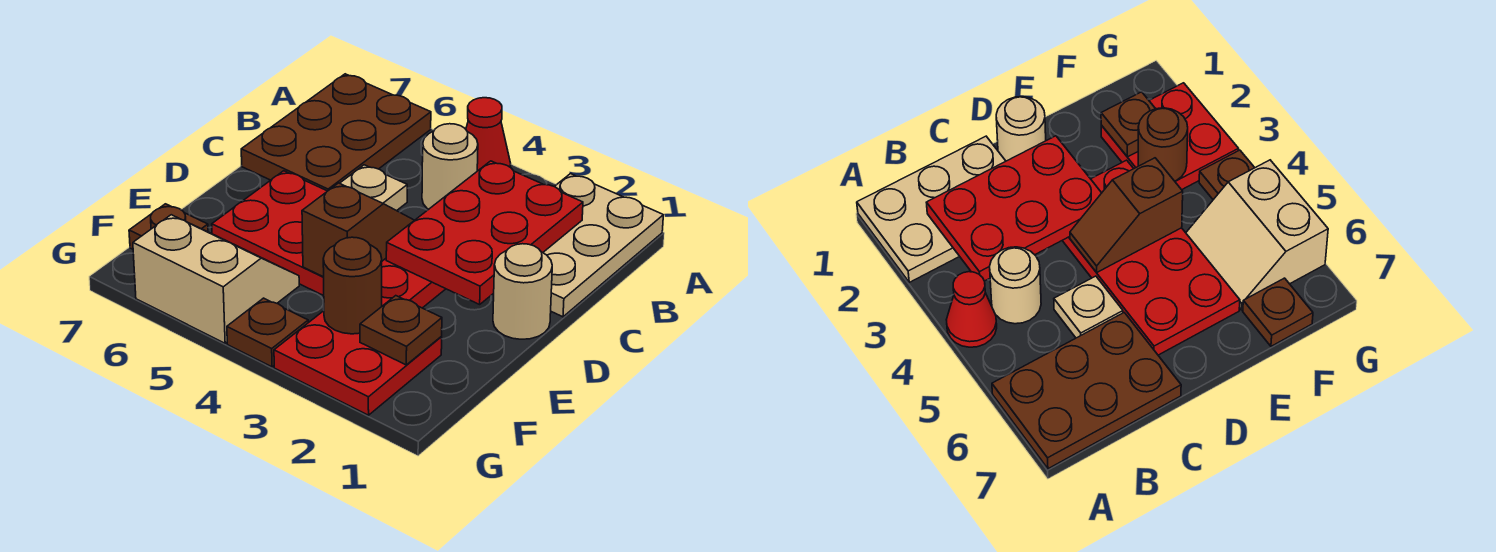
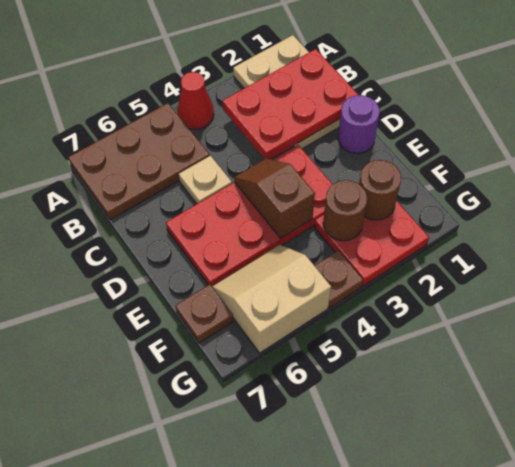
brown 2x3 plate [241,74,431,191] -> brown 2x3 plate turned to [69,103,210,220]
red 2x3 plate [386,161,583,304] -> red 2x3 plate turned to [223,49,358,159]
tan 1x1 round brick [422,124,478,209] -> none
tan 1x1 round brick [493,244,552,339] -> purple 1x1 round brick [338,95,380,153]
brown 1x1 plate [360,296,442,365] -> brown 1x1 round brick [359,160,401,220]

